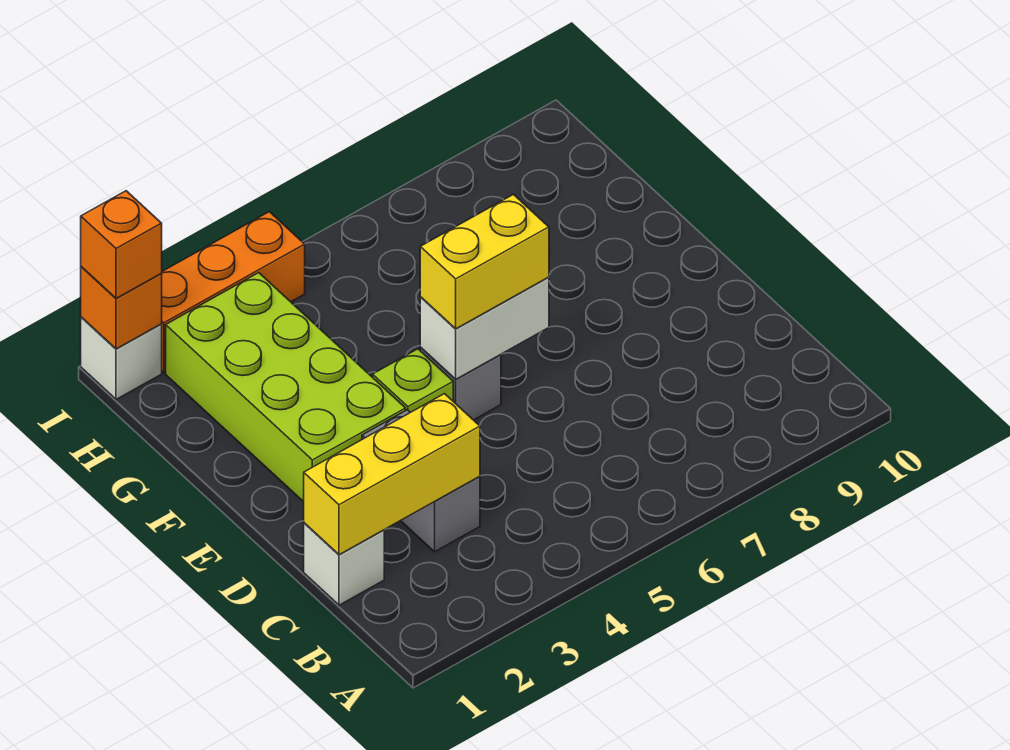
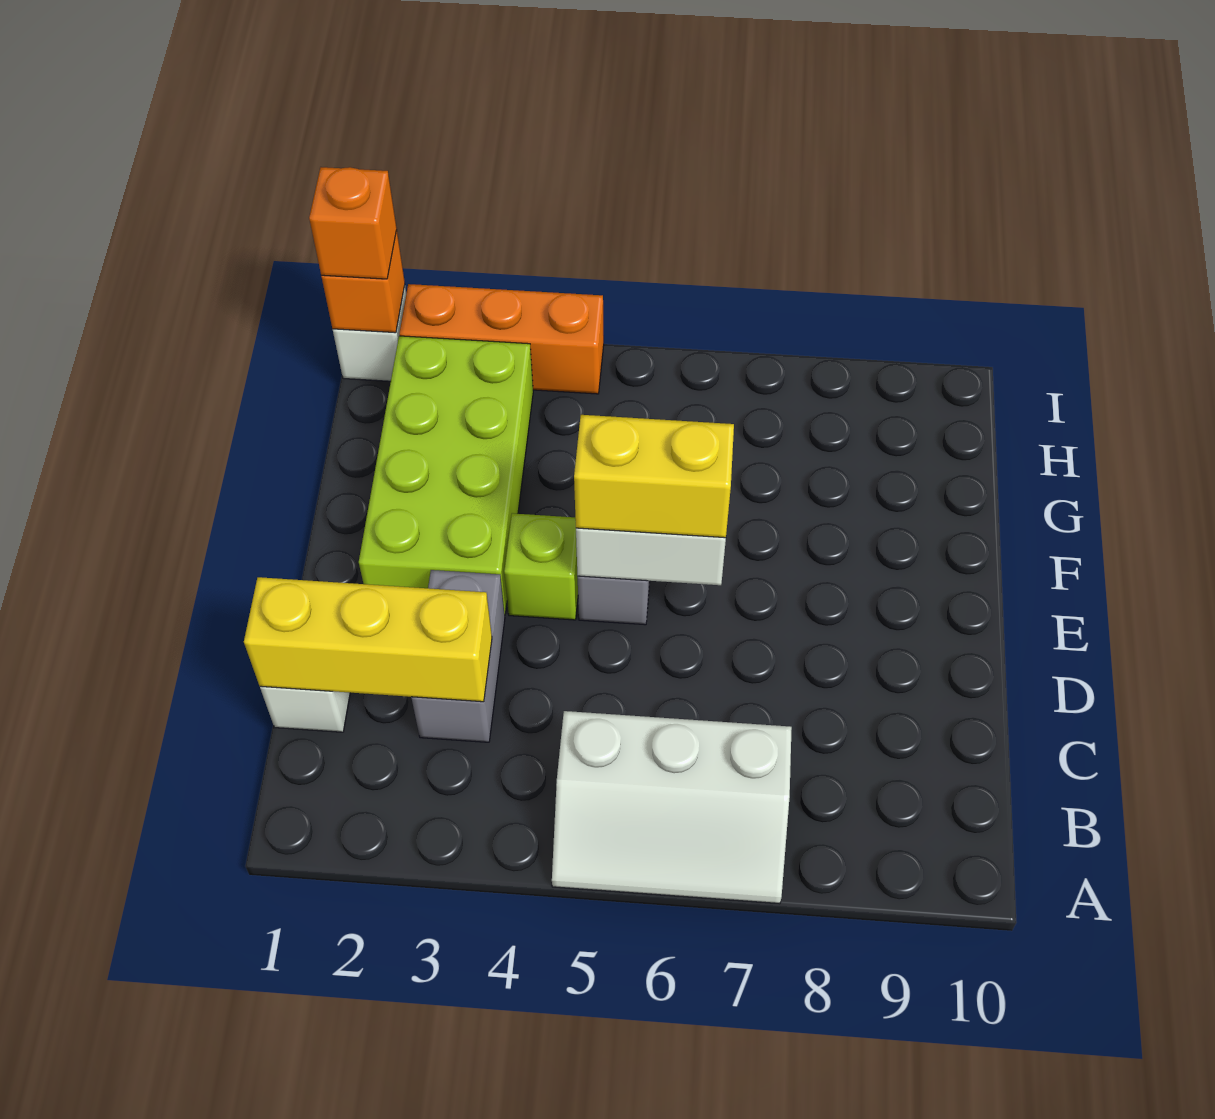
none -> white 2x3 slope [552,711,792,904]

